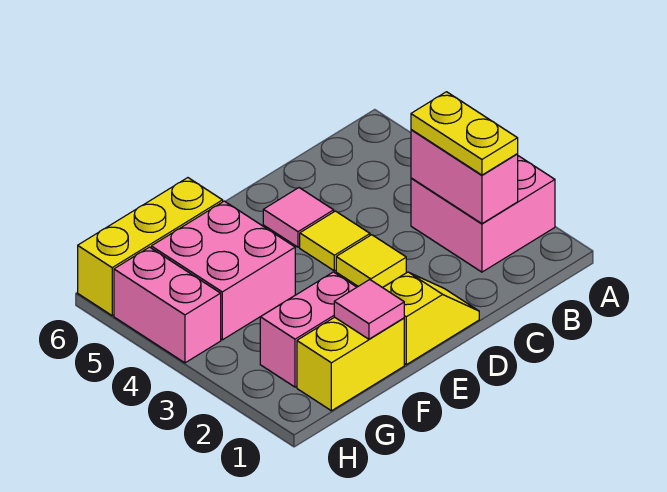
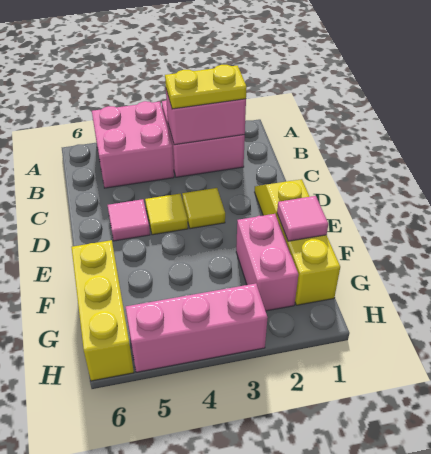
pink 2x2 brick [151,201,295,340] -> pink 2x2 brick moved to [92,101,174,188]
pink 1x2 brick [114,247,221,363] -> pink 1x3 brick [126,283,268,372]

